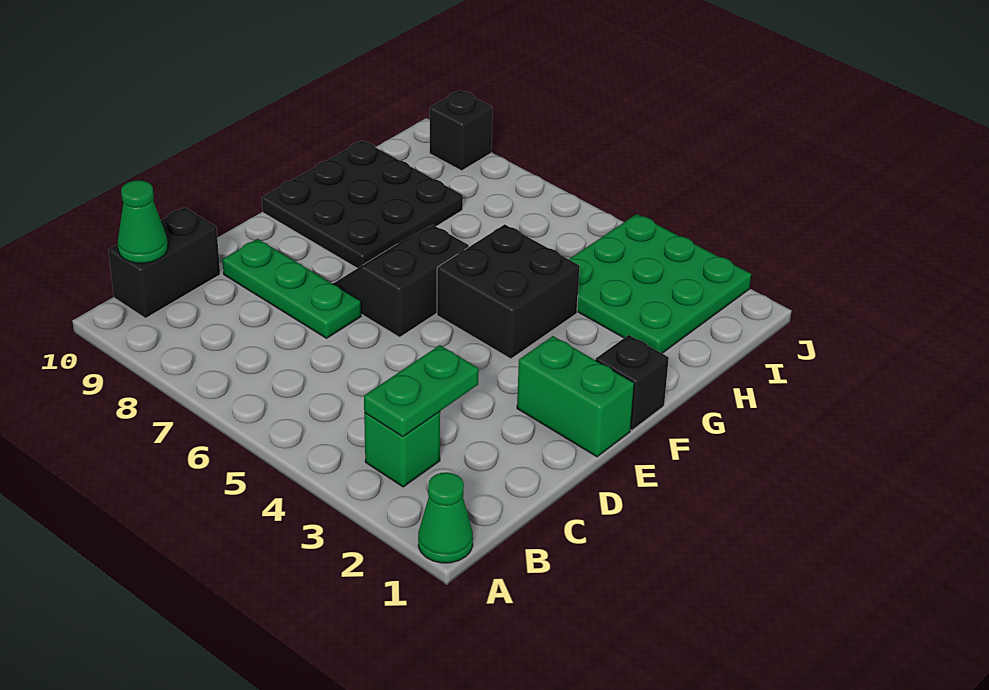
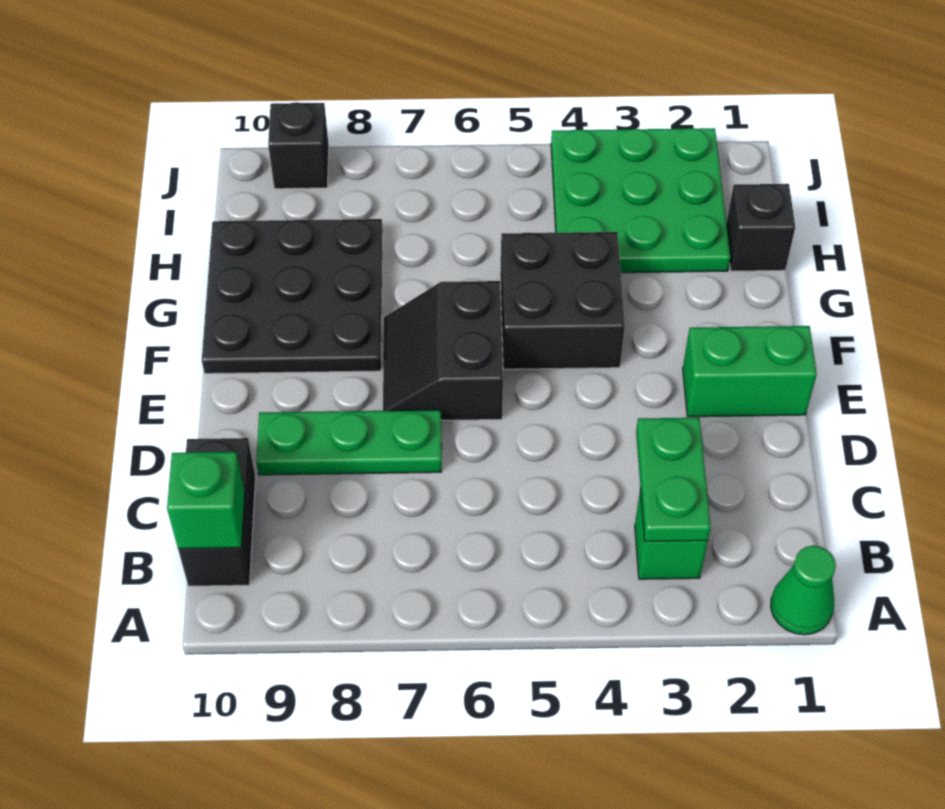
green 1x1 cone [118,180,168,263] -> green 1x1 brick [167,452,245,549]
black 1x1 brick [596,335,669,430] -> black 1x1 brick moved to [726,184,795,271]

